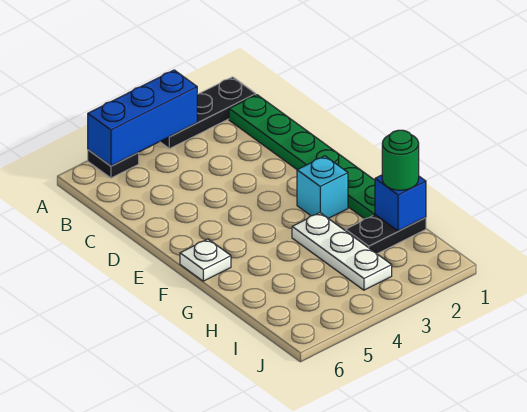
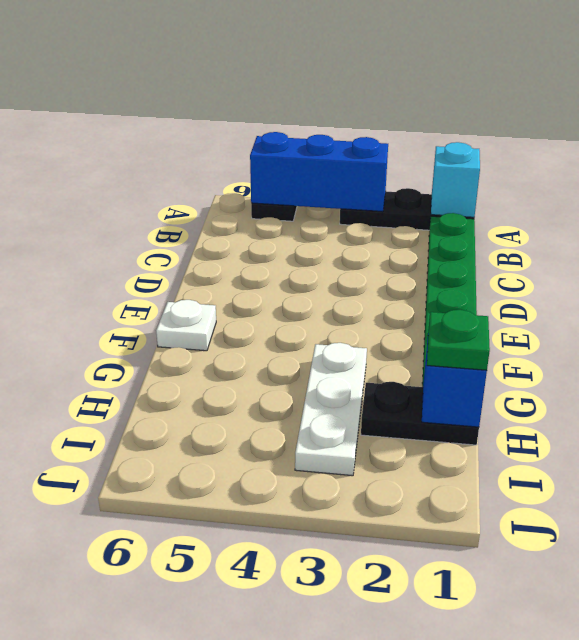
cyan 1x1 brick [297,156,348,218] -> cyan 1x1 brick moved to [431,142,480,217]
green 1x1 round brick [382,130,419,190] -> green 1x1 plate [427,310,490,370]

